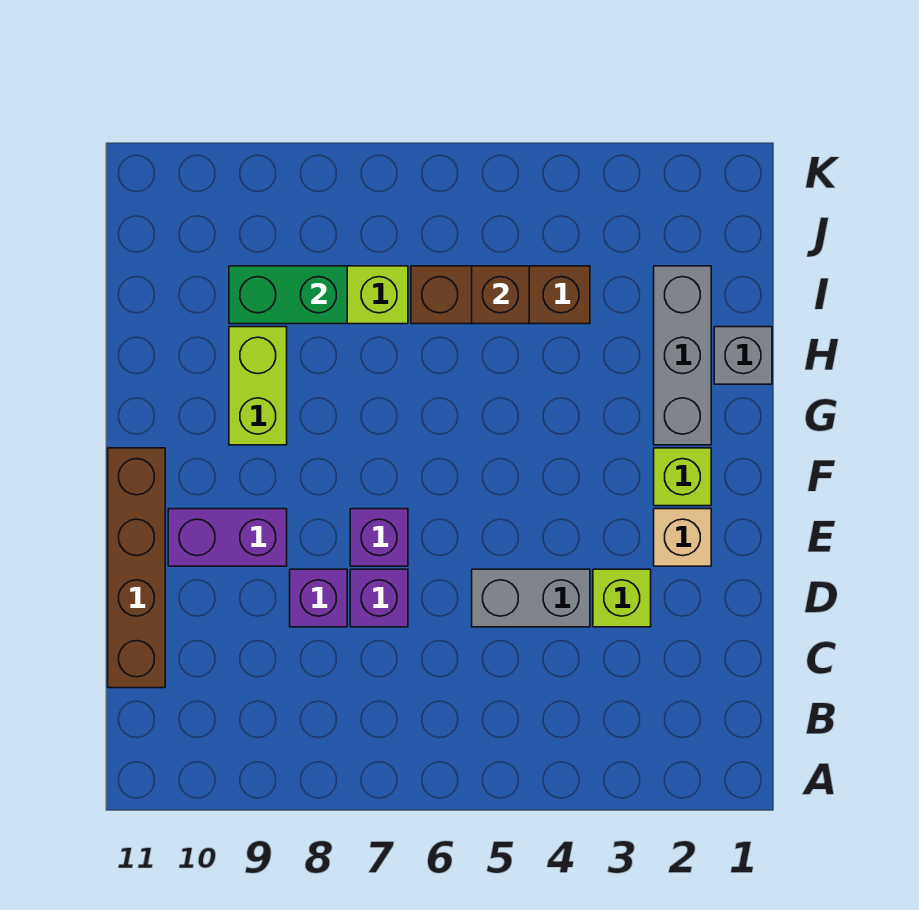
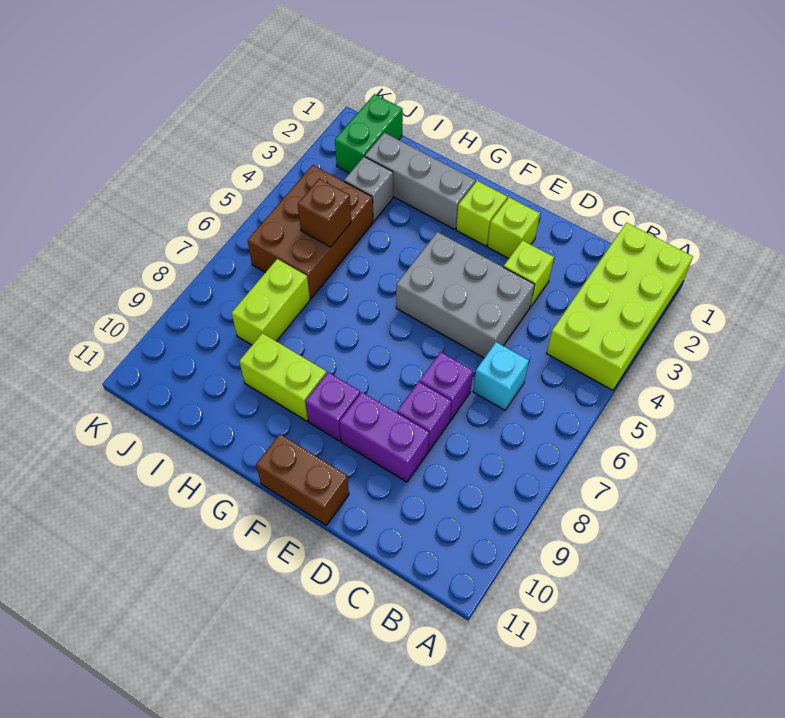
none -> lime 2x4 brick [547,223,693,390]
none -> cyan 1x1 brick [473,342,529,410]
brown 1x4 brick [108,448,165,688] -> brown 1x2 brick [256,434,349,525]
grey 1x2 brick [472,569,590,627] -> grey 2x3 brick [396,232,535,358]
tan 1x1 brick [654,509,711,566] -> lime 1x1 brick [487,197,540,258]
purple 1x1 brick [350,509,408,566] -> purple 1x1 brick moved to [305,372,360,441]
purple 1x2 brick [168,509,287,566] -> purple 1x2 brick turned to [339,392,429,482]
grey 1x1 brick [714,327,772,384] -> grey 1x1 brick moved to [344,157,393,221]
brown 1x3 brick [411,266,590,324] -> brown 2x3 brick [247,165,373,299]
green 1x2 brick [229,266,347,324] -> green 1x2 brick moved to [335,94,403,173]

